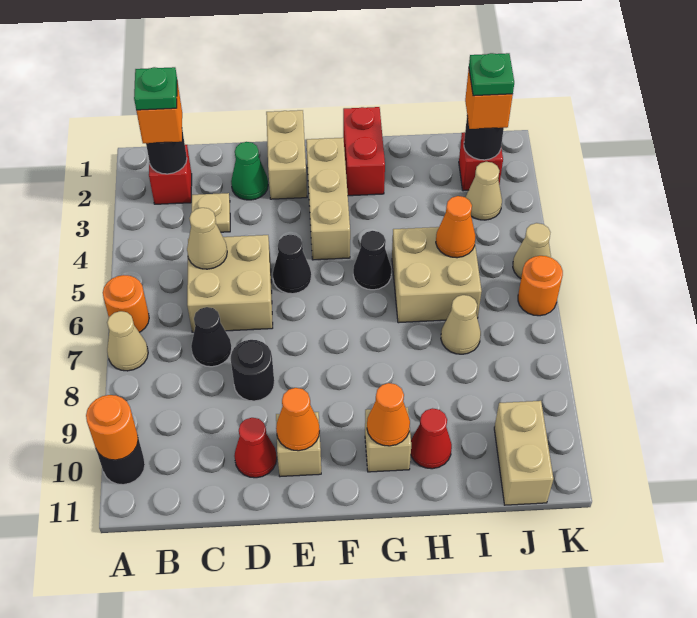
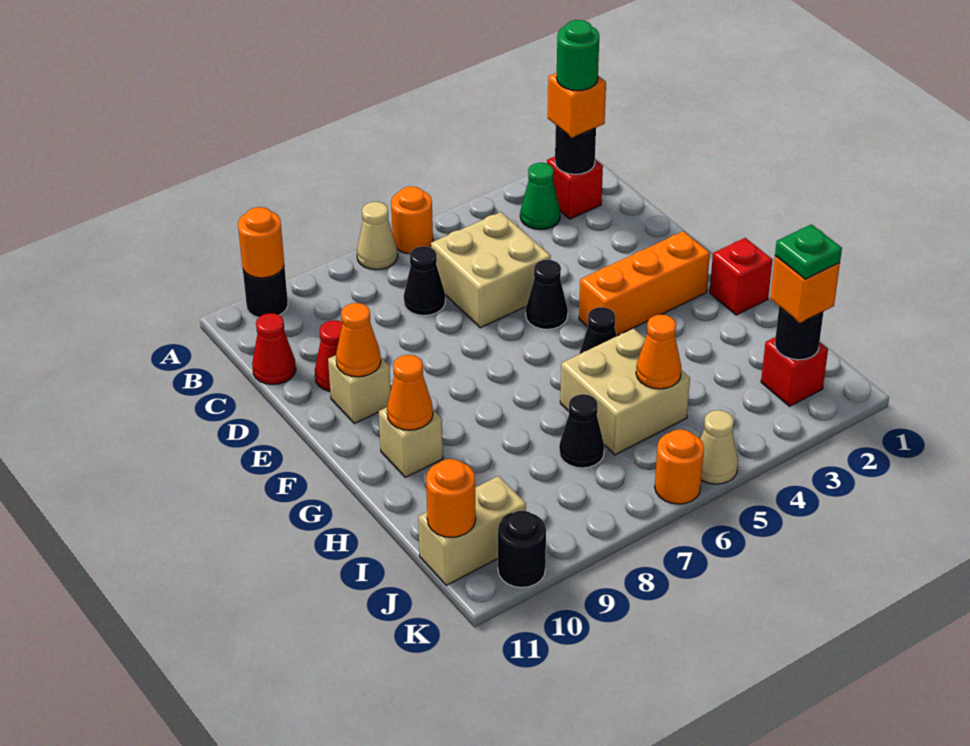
green 1x1 plate [134,67,177,110] -> green 1x1 round brick [557,20,599,91]
tan 1x1 plate [192,193,230,232] -> none
tan 1x1 cone [187,208,227,269] -> none
green 1x1 cone [231,142,268,200] -> green 1x1 cone moved to [520,163,560,230]
black 1x1 round brick [231,340,274,401] -> black 1x1 round brick moved to [498,511,546,588]
tan 1x2 brick [266,110,307,199] -> none
tan 1x3 brick [306,138,350,260] -> orange 1x3 brick [579,231,710,336]
red 1x2 brick [343,107,385,196] -> red 1x1 brick [710,238,772,315]
red 1x1 cone [411,408,452,469] -> red 1x1 cone moved to [252,313,296,384]
tan 1x1 cone [441,295,481,354] -> black 1x1 cone [559,394,604,468]
tan 1x1 cone [465,162,502,220] -> none
none -> orange 1x1 round brick [426,459,476,537]

